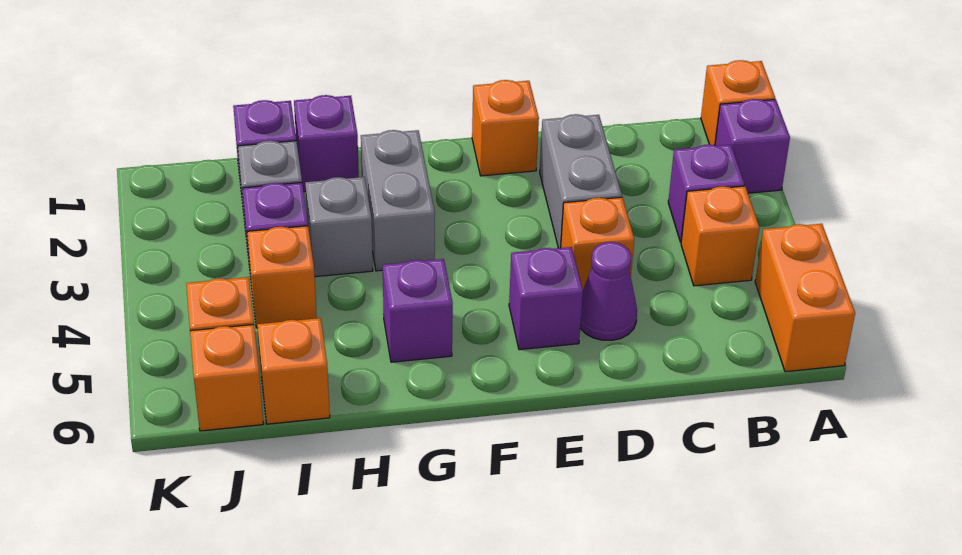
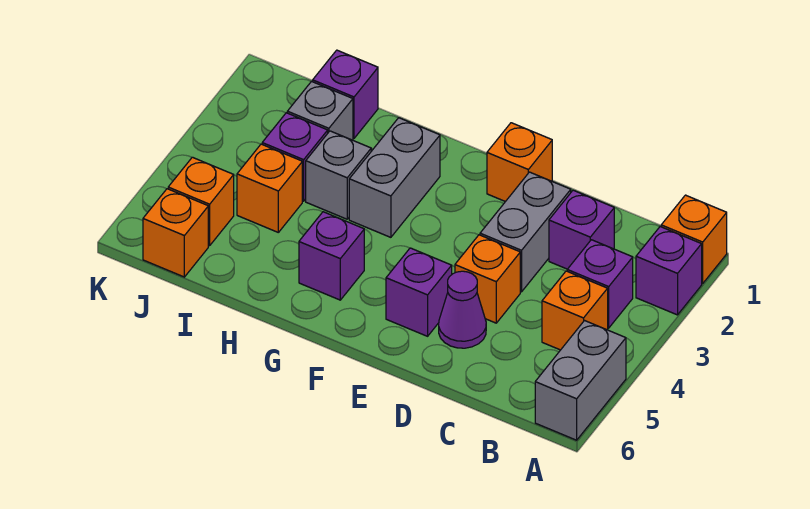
orange 1x2 brick [755,224,855,372] -> grey 1x2 brick [535,321,626,440]
purple 1x1 brick [294,95,359,192] -> purple 1x1 brick moved to [549,190,614,269]
orange 1x1 brick [257,318,330,424] -> none

